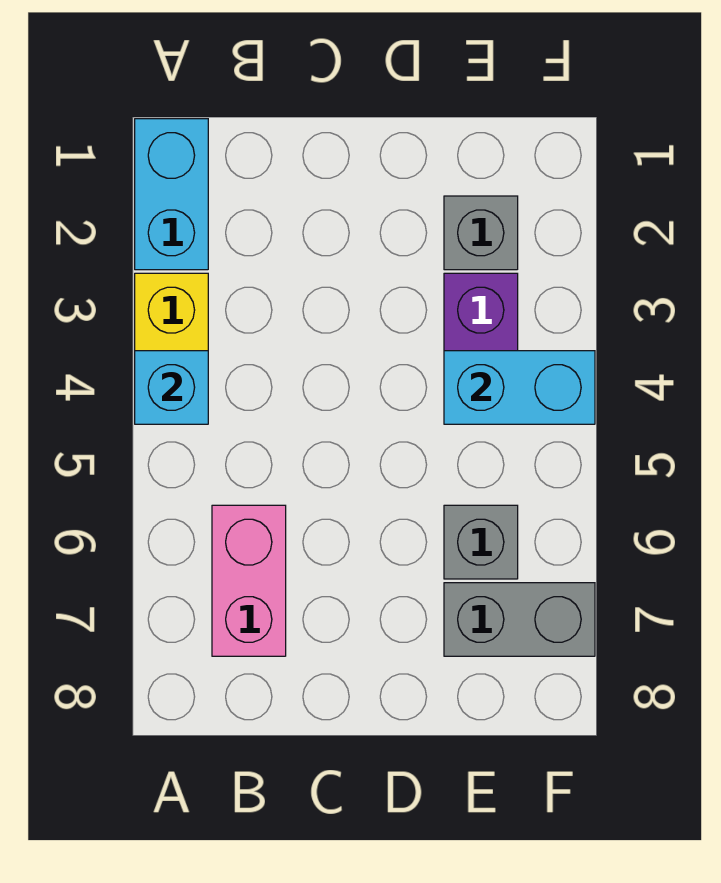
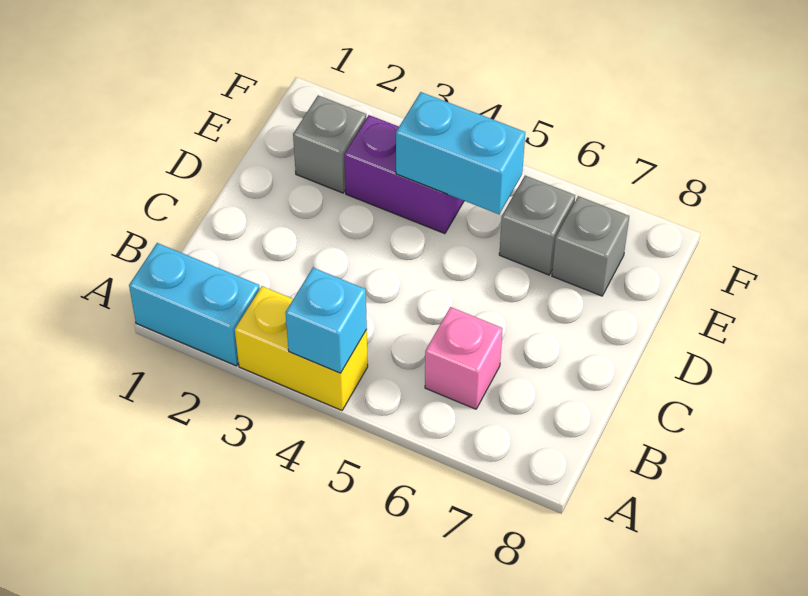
pink 1x2 brick [212,505,286,656] -> pink 1x1 brick [425,307,503,409]
cyan 1x2 brick [444,351,595,424] -> cyan 1x2 brick turned to [396,92,525,214]
grey 1x2 brick [444,583,595,656] -> grey 1x1 brick [552,196,629,296]

